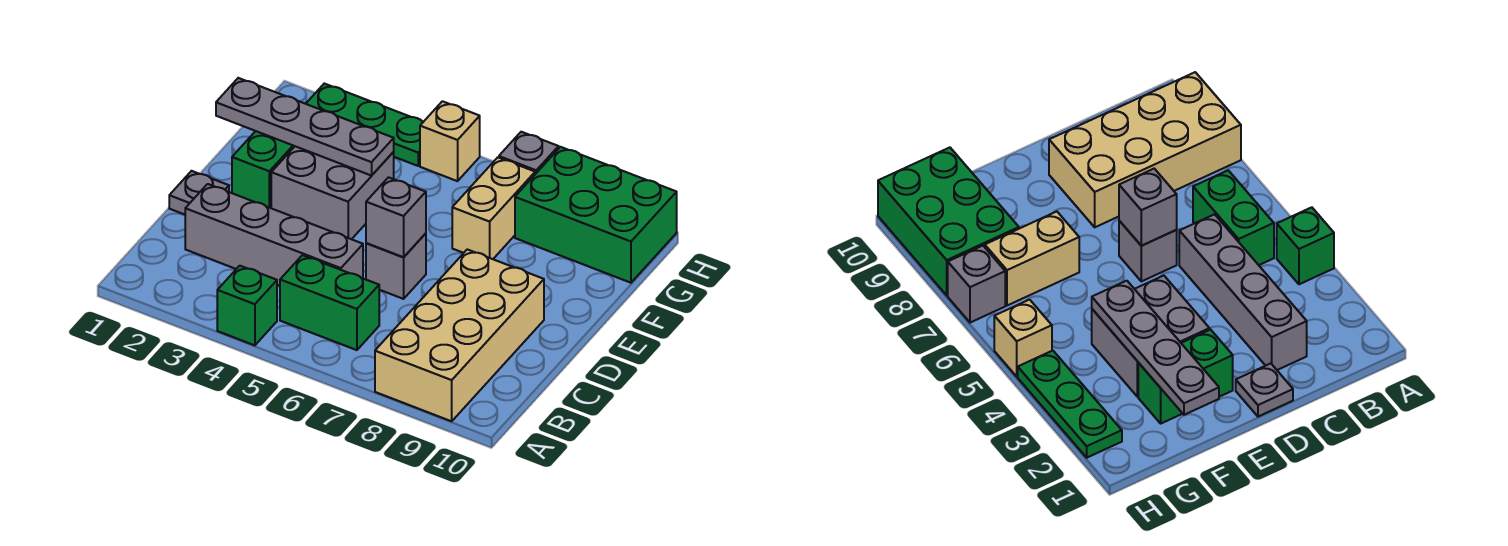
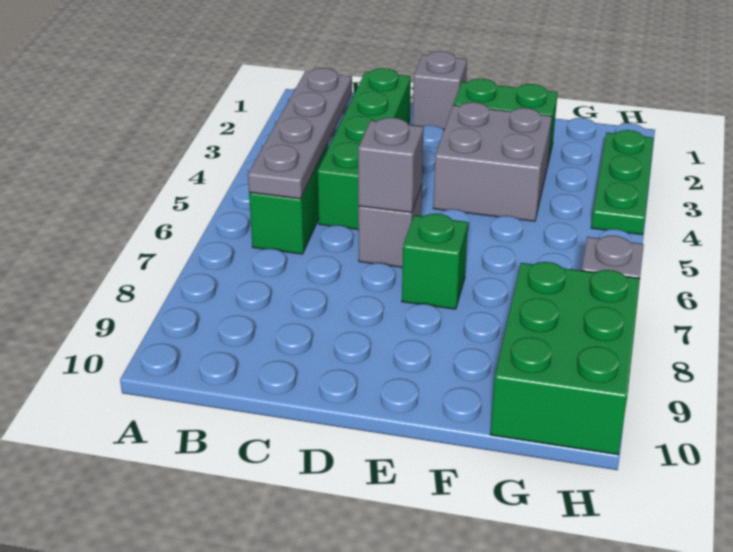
green 1x1 brick [217,266,277,345] -> green 1x1 brick moved to [402,214,468,309]
tan 2x4 brick [375,249,544,421] -> none
grey 1x4 brick [185,184,363,286] -> green 1x4 brick [317,68,411,230]
grey 1x1 plate [169,171,229,215] -> grey 1x1 brick [412,51,467,130]
grey 1x4 plate [216,78,394,176] -> grey 1x4 plate moved to [248,68,352,199]
tan 1x2 brick [452,158,535,259] -> none
tan 1x1 brick [420,101,480,181] -> none

